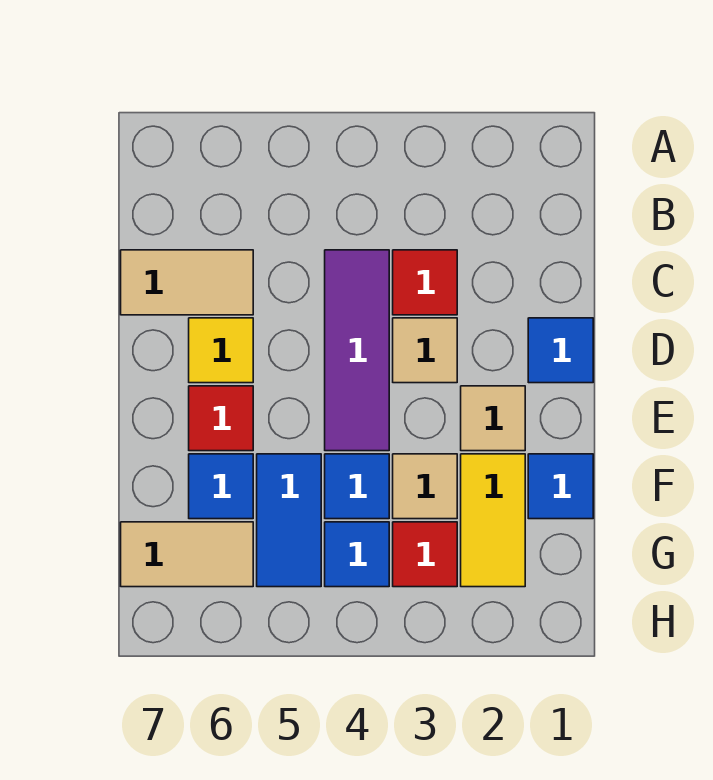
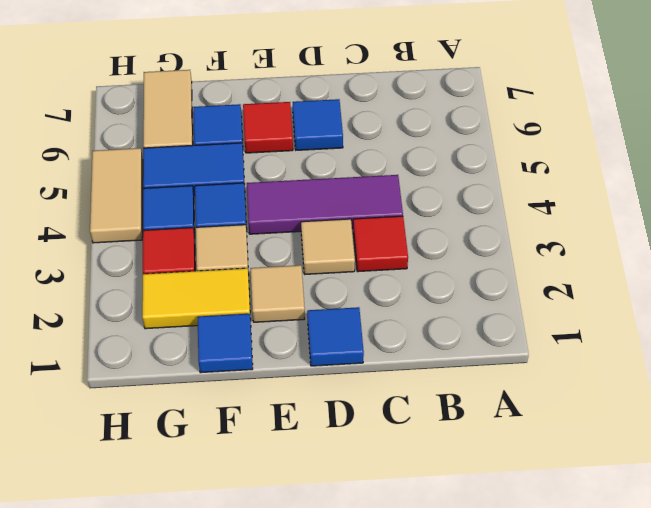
tan 1x2 tile [121,250,253,315] -> tan 1x2 tile moved to [90,148,143,243]
yellow 1x1 tile [189,318,253,383] -> blue 1x1 tile [293,99,343,150]

